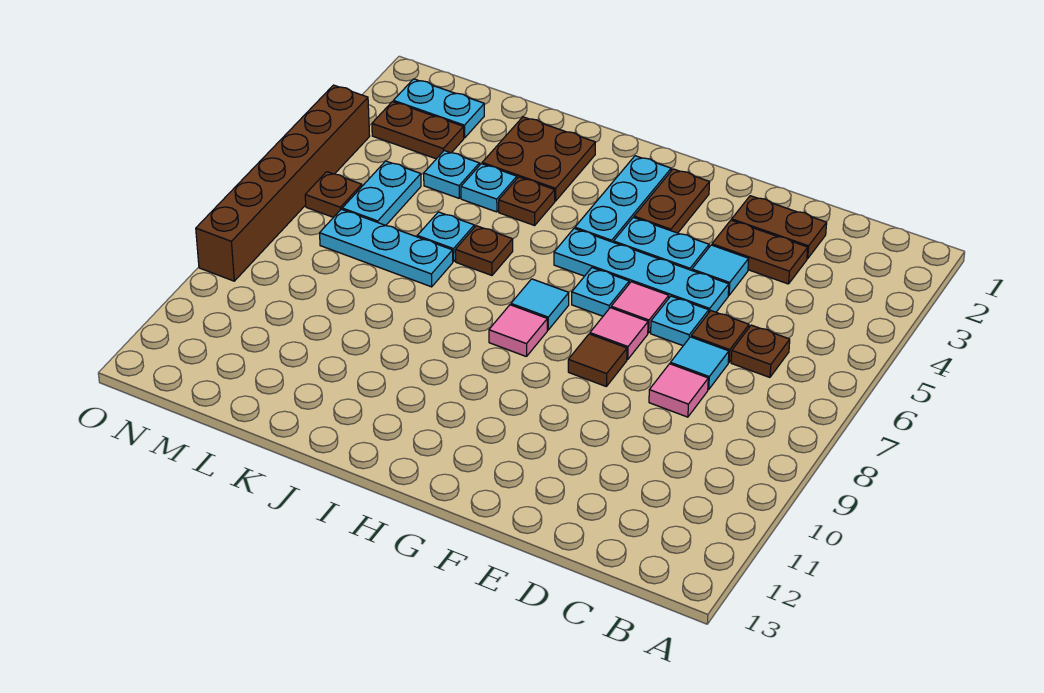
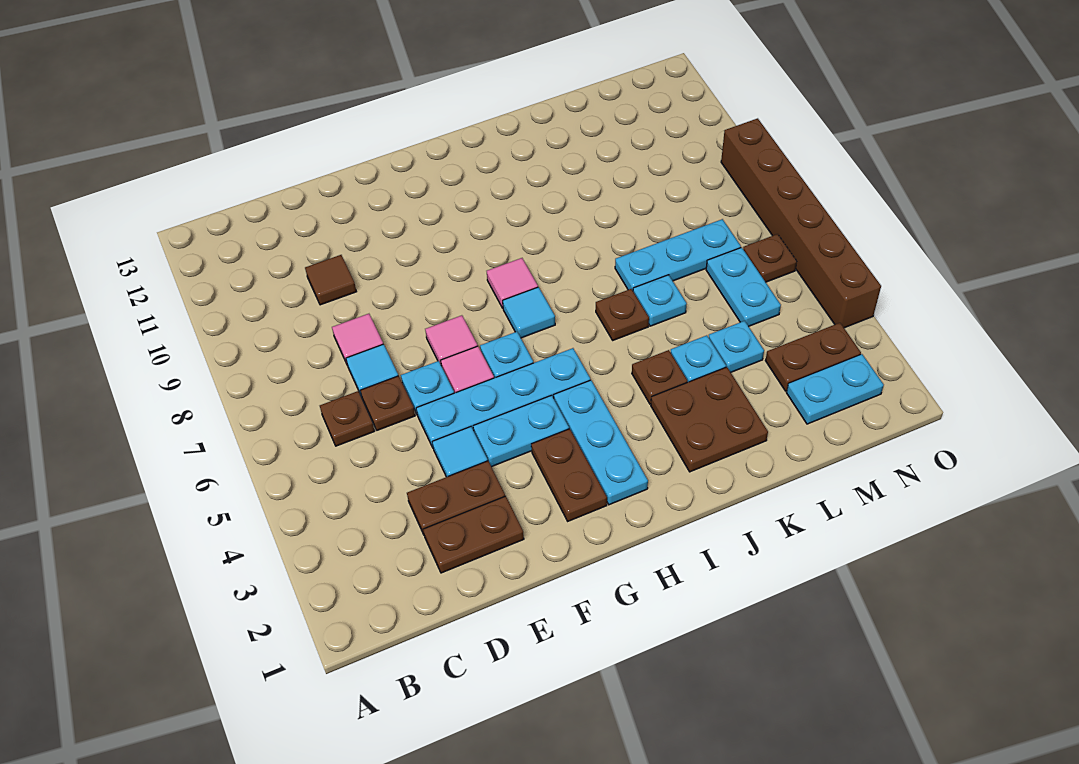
brown 1x1 tile [568,334,627,386] -> brown 1x1 tile moved to [305,255,356,305]

